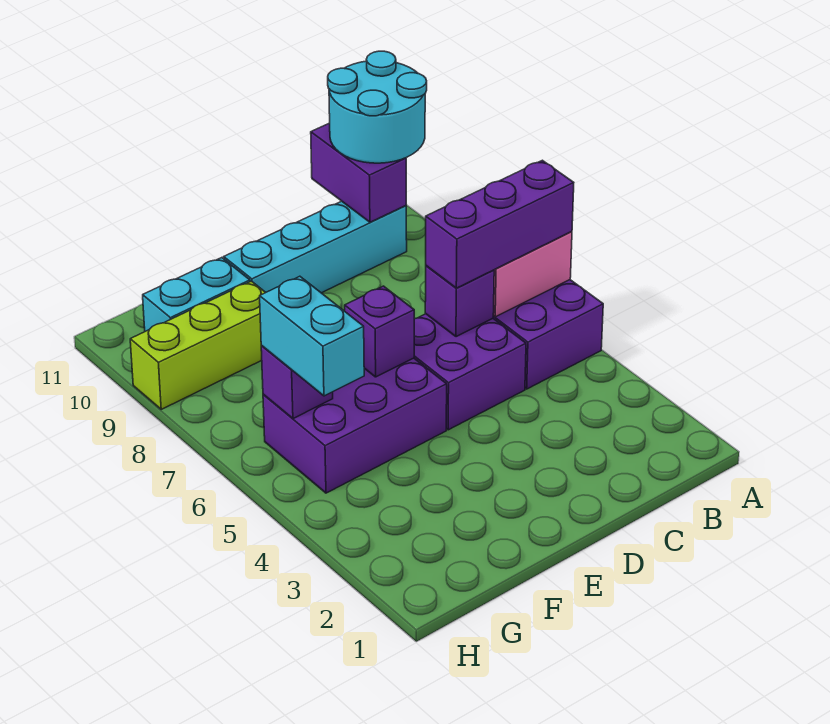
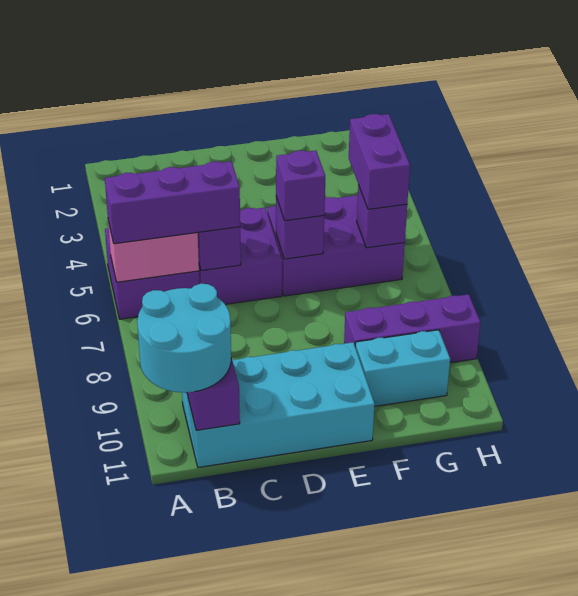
cyan 1x4 brick [224,201,407,293] -> cyan 2x4 brick [182,342,375,468]
none -> purple 1x1 brick [276,151,325,221]
lime 1x3 brick [130,281,266,409] -> purple 1x3 brick [344,294,480,363]
cyan 1x2 brick [260,276,364,396] -> purple 1x2 brick [349,114,410,209]

